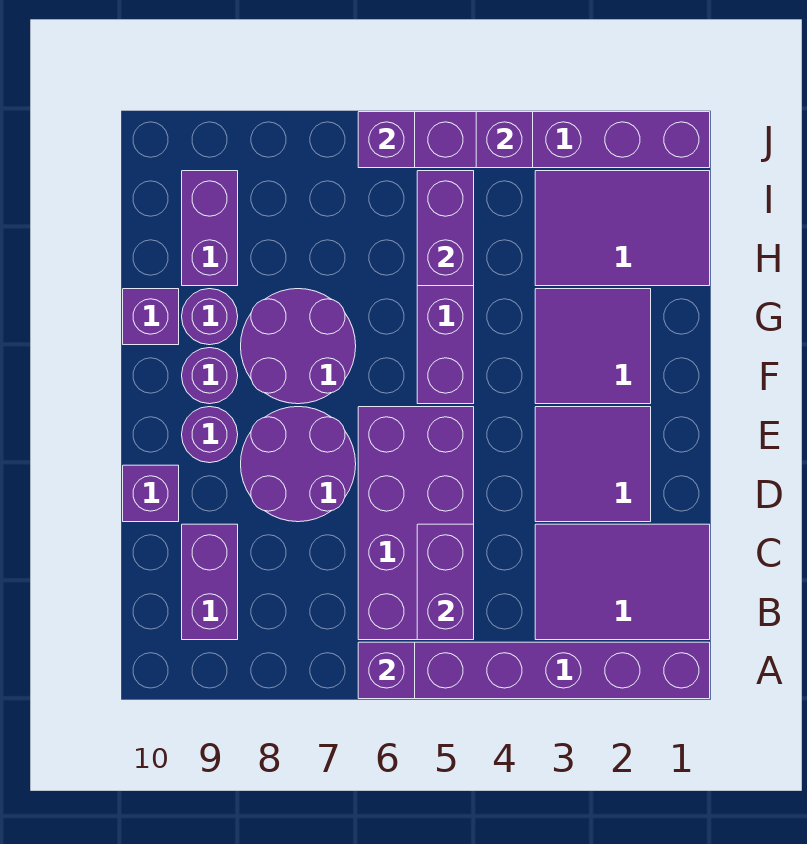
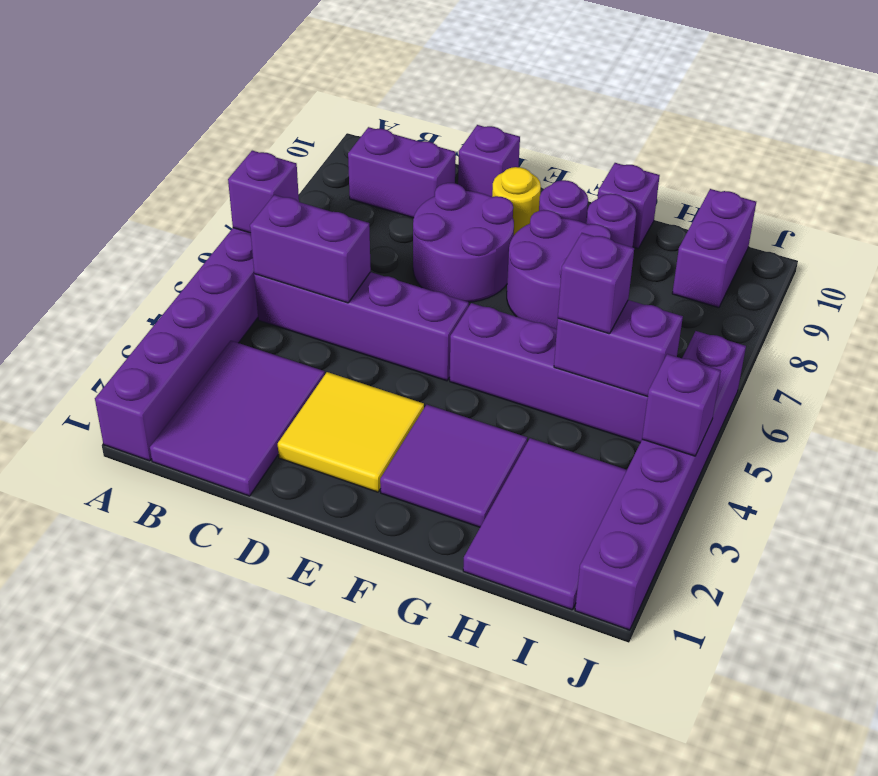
purple 2x4 brick [358,407,474,640] -> purple 1x4 brick [254,272,469,381]
purple 2x2 tile [535,407,651,522] -> yellow 2x2 tile [278,372,424,492]
purple 1x1 round brick [182,407,238,463] -> yellow 1x1 round brick [492,167,541,235]
purple 1x2 brick [182,171,238,286] -> purple 1x2 brick turned to [672,189,756,308]
purple 1x1 brick [358,112,415,168] -> purple 1x1 brick moved to [558,233,634,334]

